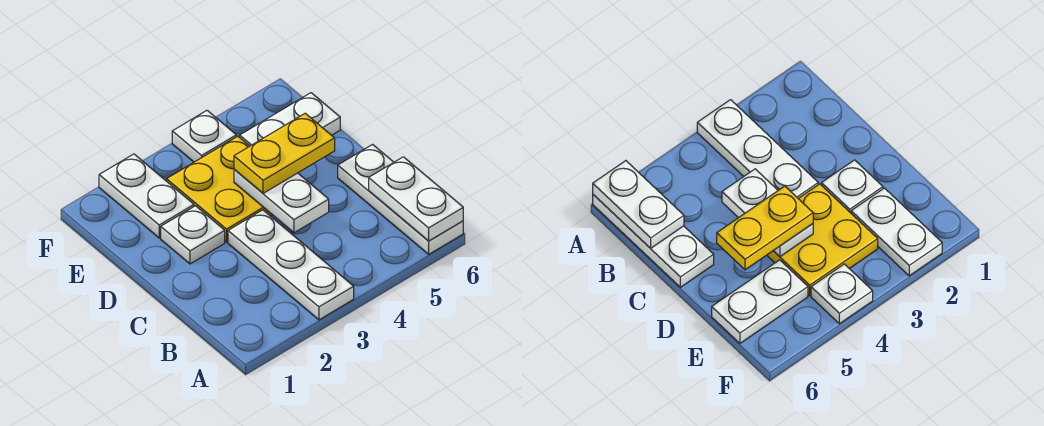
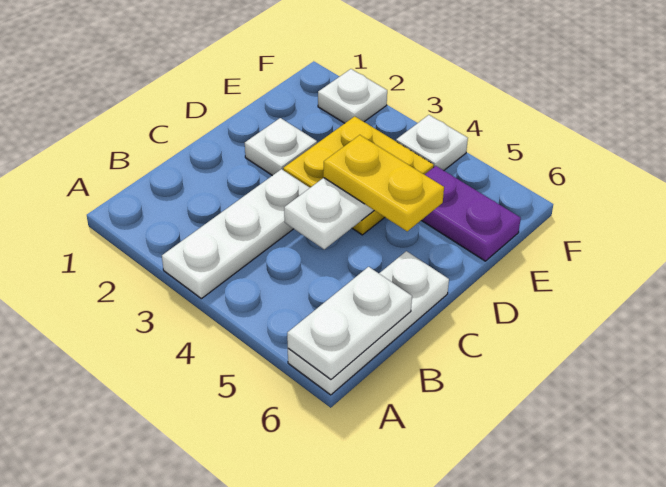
white 1x2 plate [99,154,194,238] -> white 1x1 plate [318,69,387,123]
white 1x2 plate [240,93,340,146] -> purple 1x2 plate [421,166,521,261]

